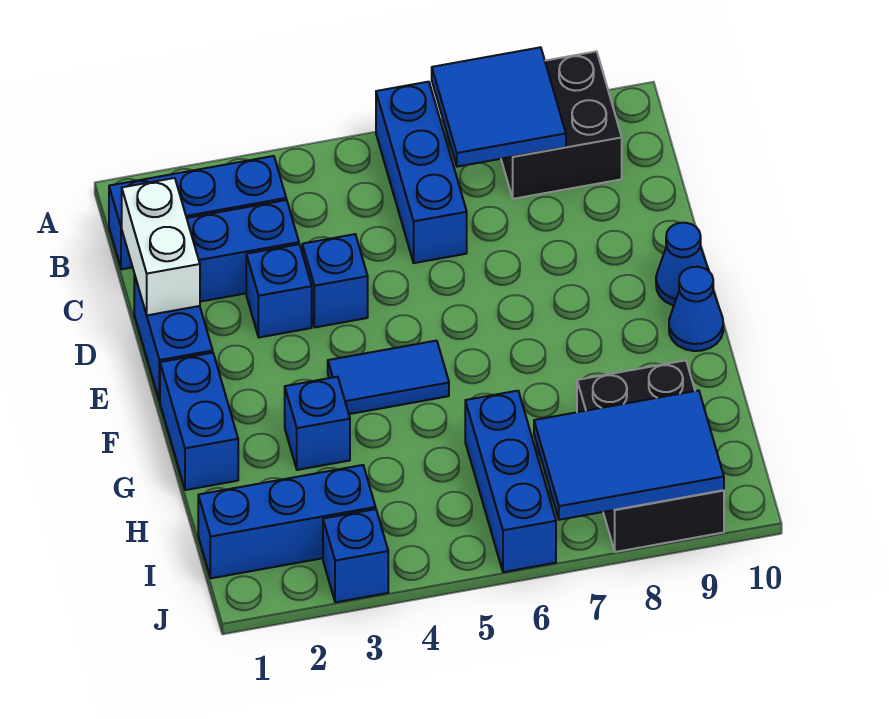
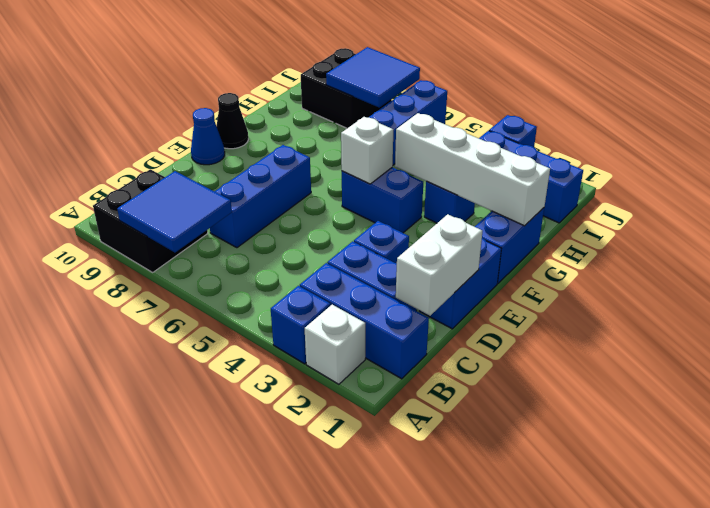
none -> white 1x1 brick [305,305,365,384]
blue 1x3 brick [376,82,467,263] -> blue 1x3 brick moved to [210,145,311,248]
blue 1x1 brick [302,234,368,327] -> blue 1x1 brick moved to [271,286,330,364]
blue 1x2 tile [328,341,449,414] -> blue 1x2 brick [342,167,423,233]
none -> white 1x1 brick [341,117,393,184]
blue 1x1 cone [669,267,723,351] -> black 1x1 cone [216,93,248,149]
none -> white 1x4 brick [395,113,550,226]
black 2x3 brick [577,360,724,552] -> black 2x2 brick [301,48,392,128]
blue 2x3 tile [534,390,724,520] -> blue 2x2 tile [326,47,420,107]

